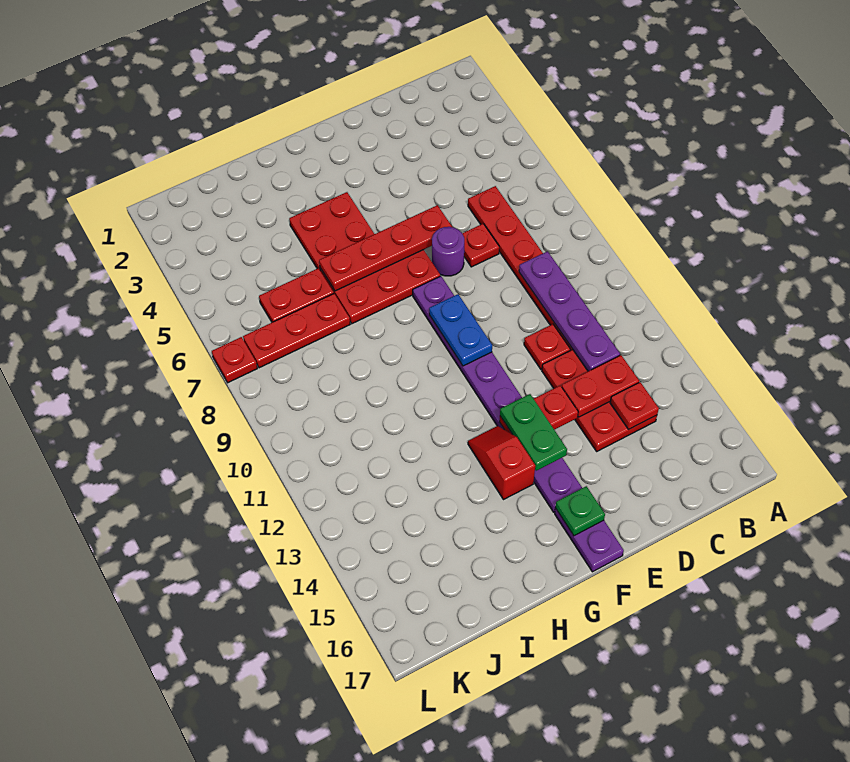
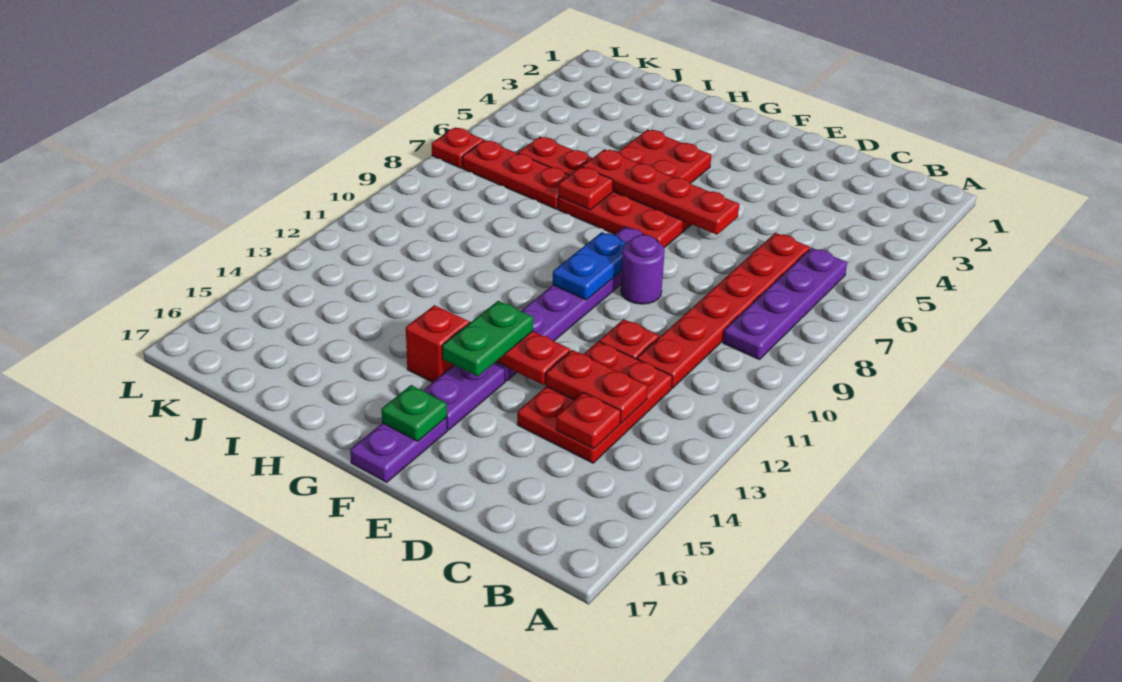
purple 1x4 plate [519,251,620,371] -> purple 1x4 plate moved to [723,248,847,360]
red 1x1 plate [462,224,499,267] -> red 1x1 plate moved to [559,167,613,210]
purple 1x1 round brick [432,227,464,276] -> purple 1x1 round brick moved to [621,235,665,304]

